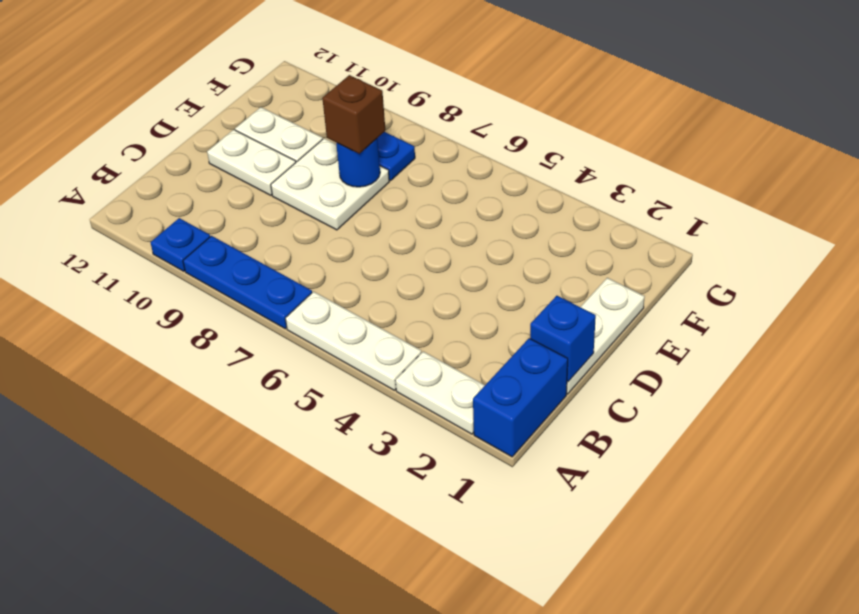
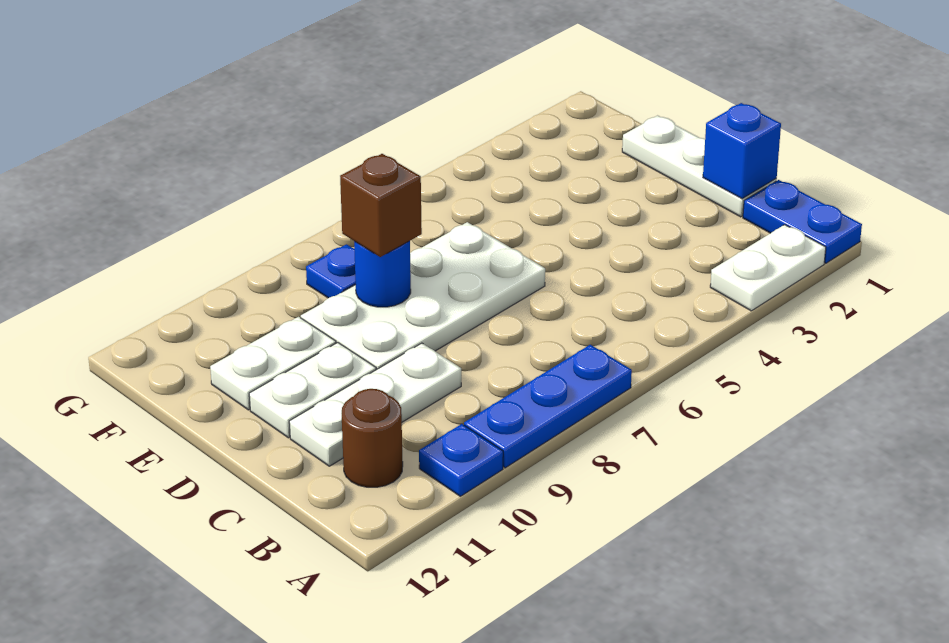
blue 1x2 brick [473,338,568,457] -> blue 1x2 plate [743,180,862,263]
white 1x3 plate [285,292,421,390] -> white 1x3 plate moved to [289,343,461,466]
none -> brown 1x1 round brick [342,389,403,487]
white 2x2 plate [271,138,389,230] -> white 2x4 plate [301,222,545,370]

